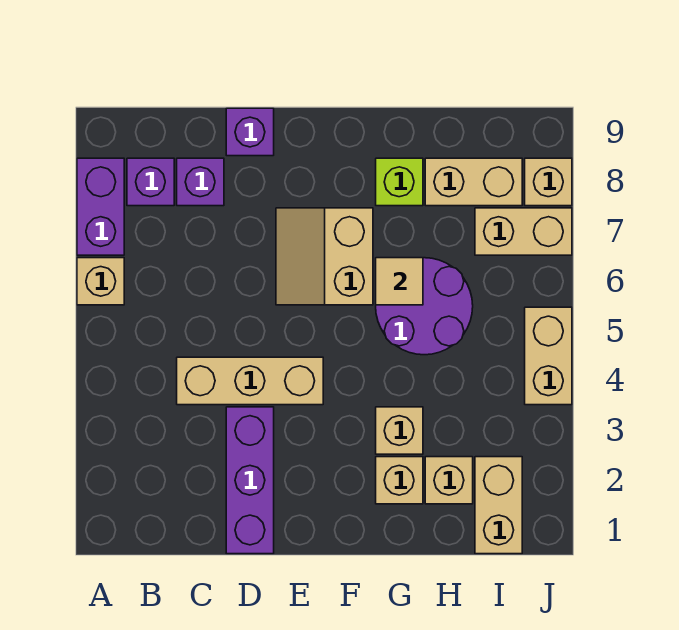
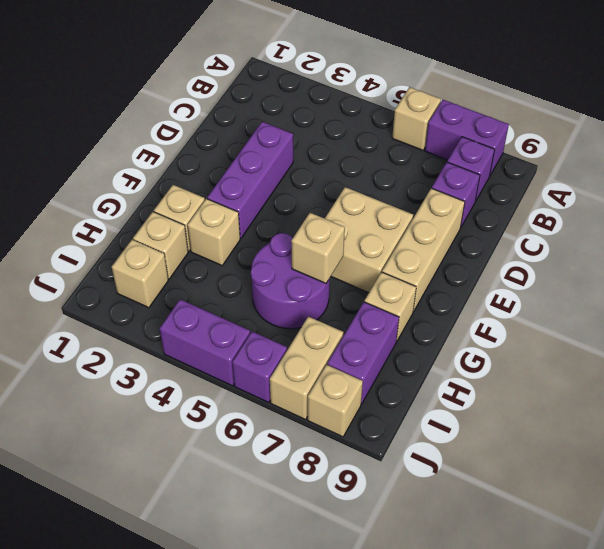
tan 1x3 brick [177,357,323,405] -> tan 1x3 brick moved to [382,188,465,312]
purple 1x3 brick [226,407,274,554] -> purple 1x3 brick turned to [207,122,293,238]
purple 1x1 brick [226,108,274,156] -> purple 1x1 brick moved to [232,332,287,403]
tan 2x2 slope [276,208,373,305] -> tan 2x2 brick [325,187,413,293]
tan 1x1 tile [376,258,423,305] -> tan 1x1 brick [291,213,345,283]
lime 1x1 brick [376,158,423,206] -> tan 1x1 brick [364,272,416,341]
tan 1x2 brick [425,158,522,206] -> purple 1x2 brick [327,302,399,404]
tan 1x2 brick [475,457,522,554] -> tan 1x1 brick [112,240,168,308]
tan 1x2 brick [525,307,572,405] -> purple 1x2 brick [160,299,250,386]

